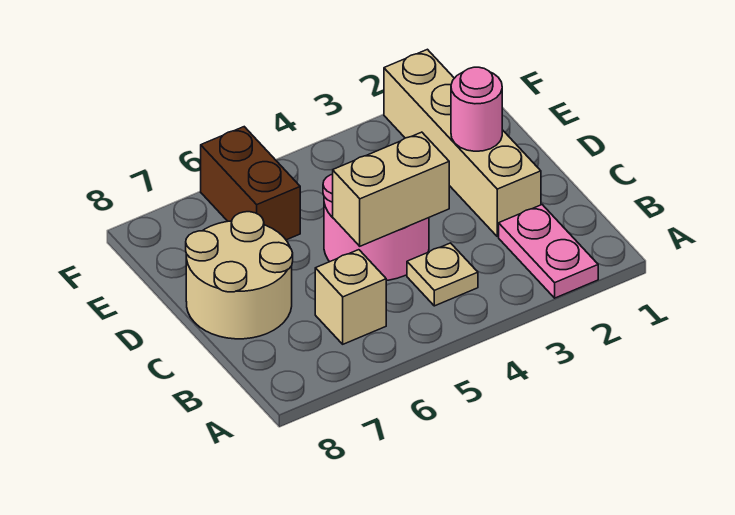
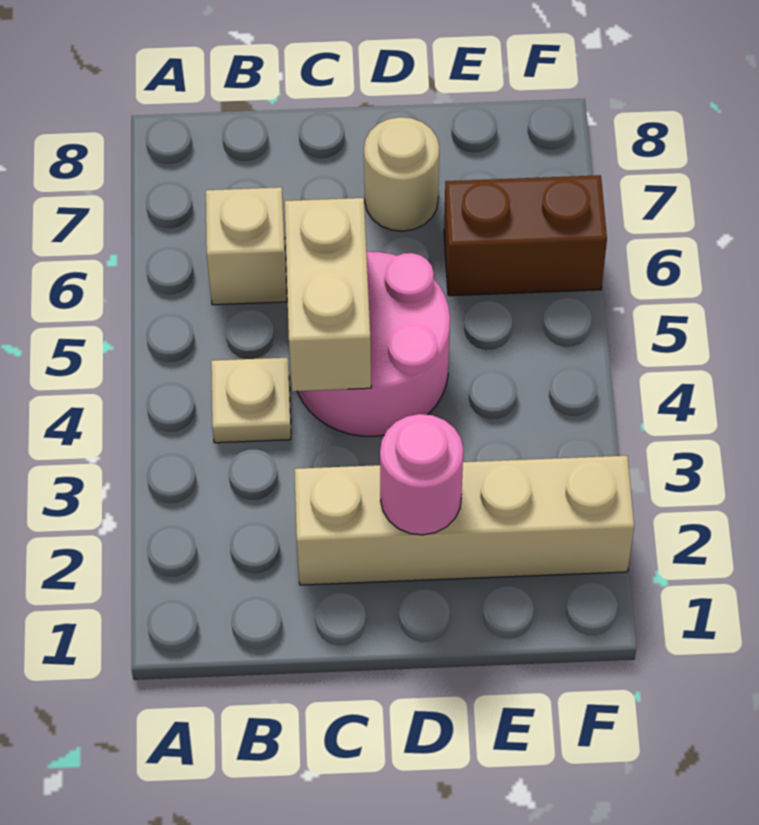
pink 1x2 plate [499,205,598,298] -> none
tan 2x2 round brick [186,212,293,339] -> tan 1x1 round brick [364,117,439,231]

